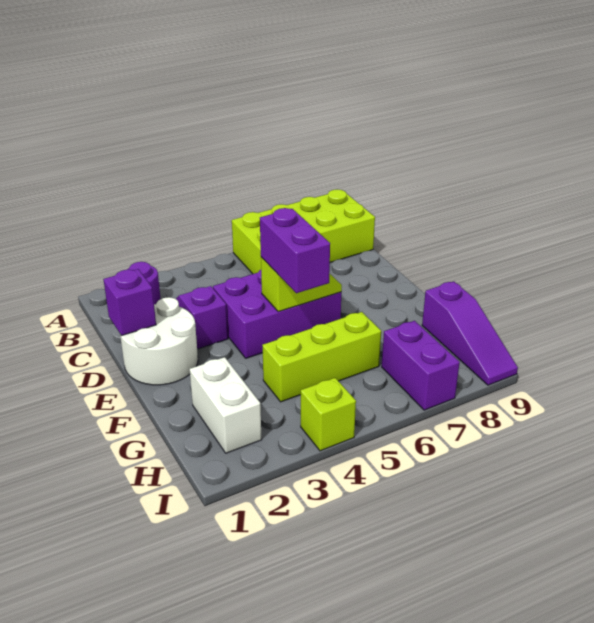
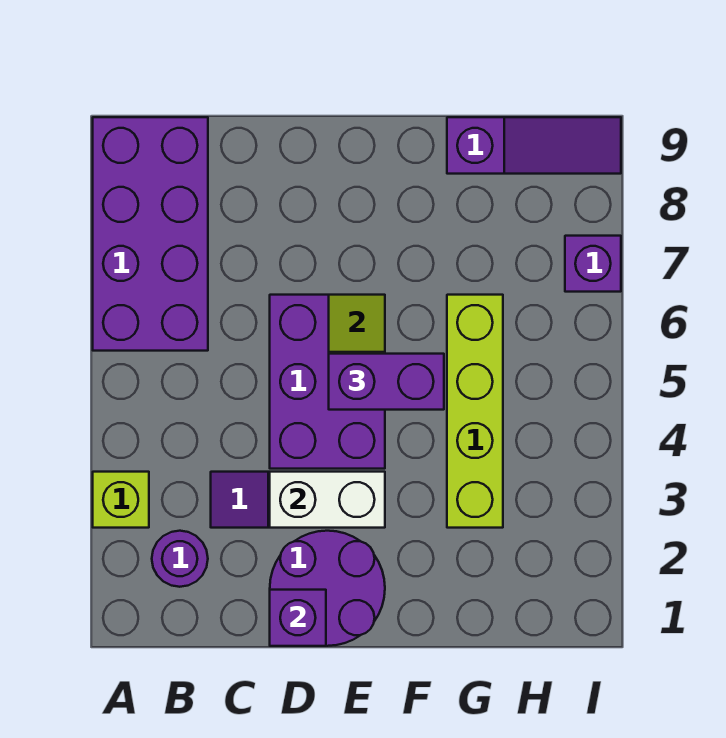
lime 2x4 brick [232,189,375,274] -> purple 2x4 brick [93,117,208,351]
white 2x2 round brick [120,297,198,385] -> purple 2x2 round brick [270,531,385,646]
white 1x2 brick [190,357,262,453] -> white 1x2 brick moved to [270,472,385,528]
lime 1x3 brick [262,312,381,402] -> lime 1x4 brick [447,295,503,528]
purple 1x2 brick [382,321,460,410] -> purple 1x1 brick [565,236,621,292]
lime 1x1 brick [301,378,356,451] -> lime 1x1 brick moved to [93,472,149,528]

